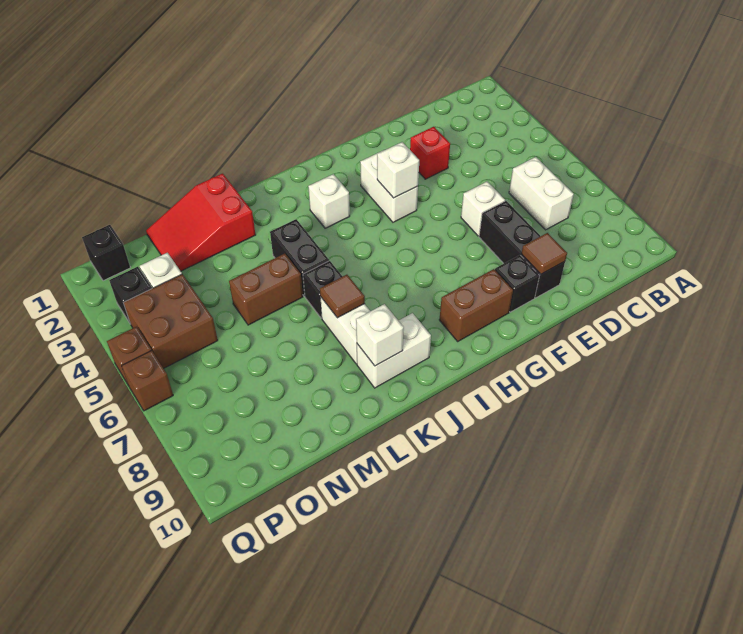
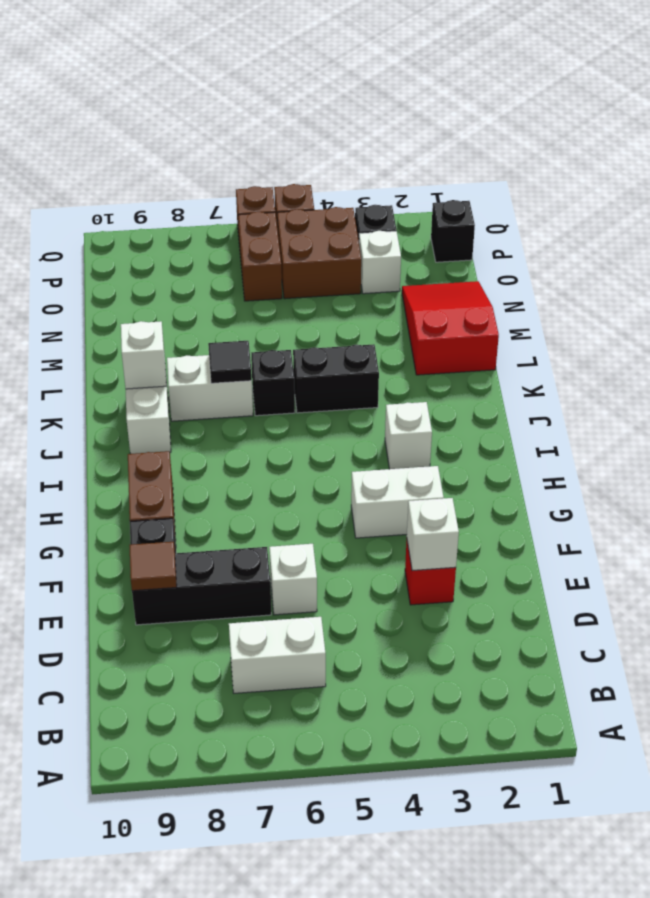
white 1x1 brick [377,142,419,198] -> white 1x1 brick moved to [407,498,459,571]
brown 1x1 tile [320,275,365,318] -> black 1x1 tile [208,341,252,383]
brown 1x2 brick [229,253,303,325] -> brown 1x2 brick moved to [238,212,282,301]

